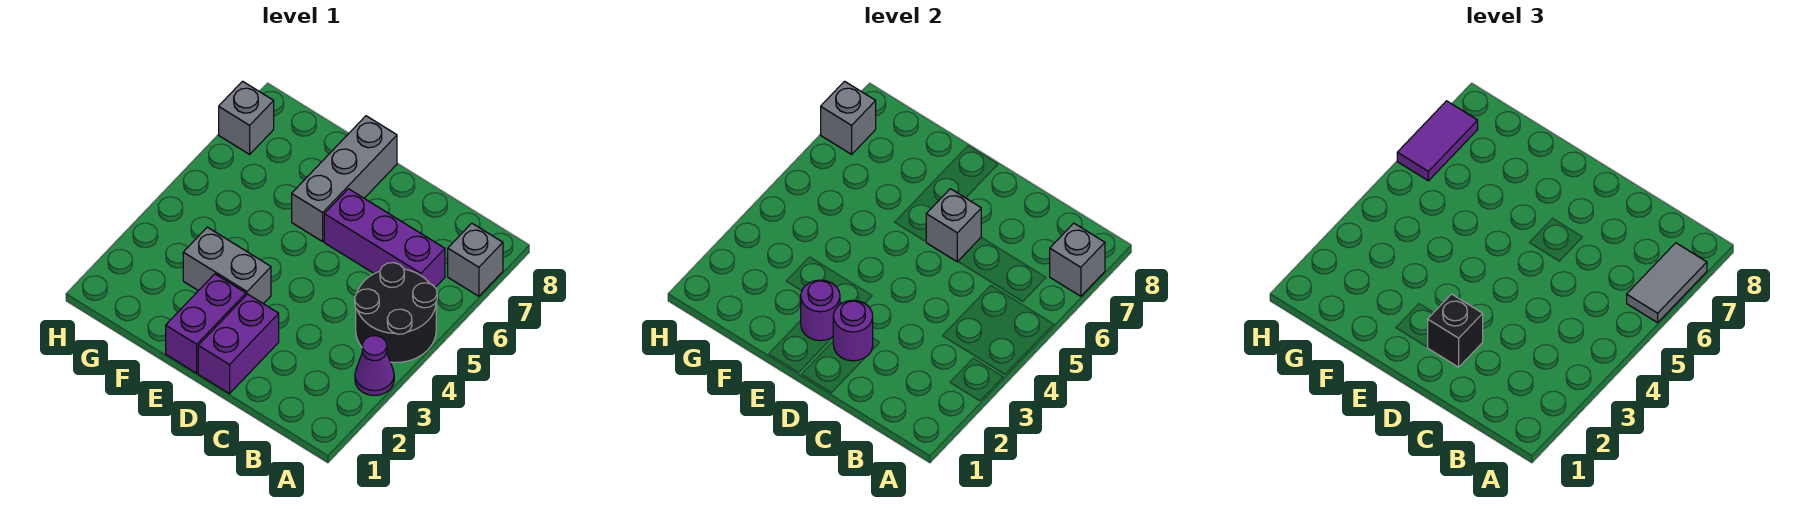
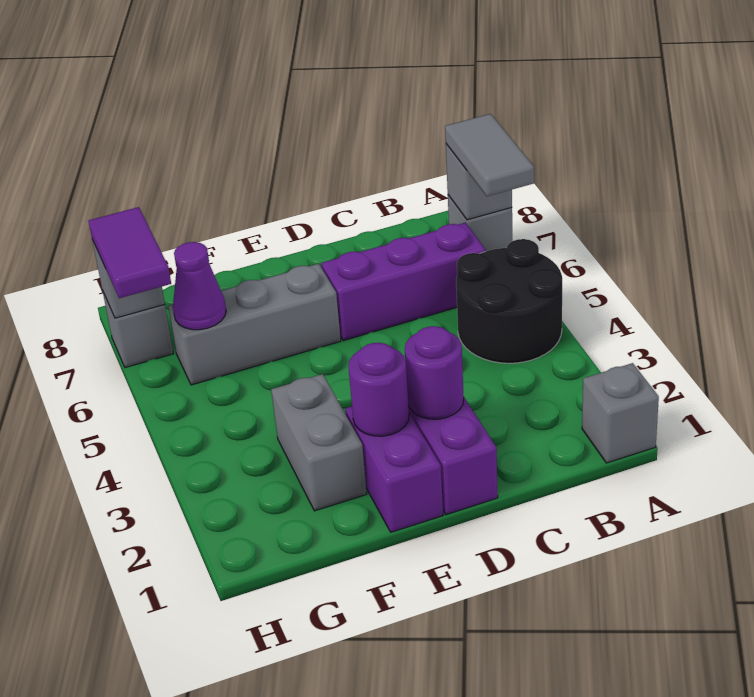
purple 1x1 cone [355,336,394,396] -> purple 1x1 cone moved to [173,242,226,330]
black 1x1 brick [1428,294,1483,367] -> none
grey 1x1 brick [926,189,981,262] -> grey 1x1 brick moved to [582,363,659,463]
grey 1x2 brick [183,227,271,304] -> grey 1x2 brick turned to [271,374,367,511]
grey 1x3 brick [292,116,397,241] -> grey 1x3 brick turned to [168,264,341,385]

